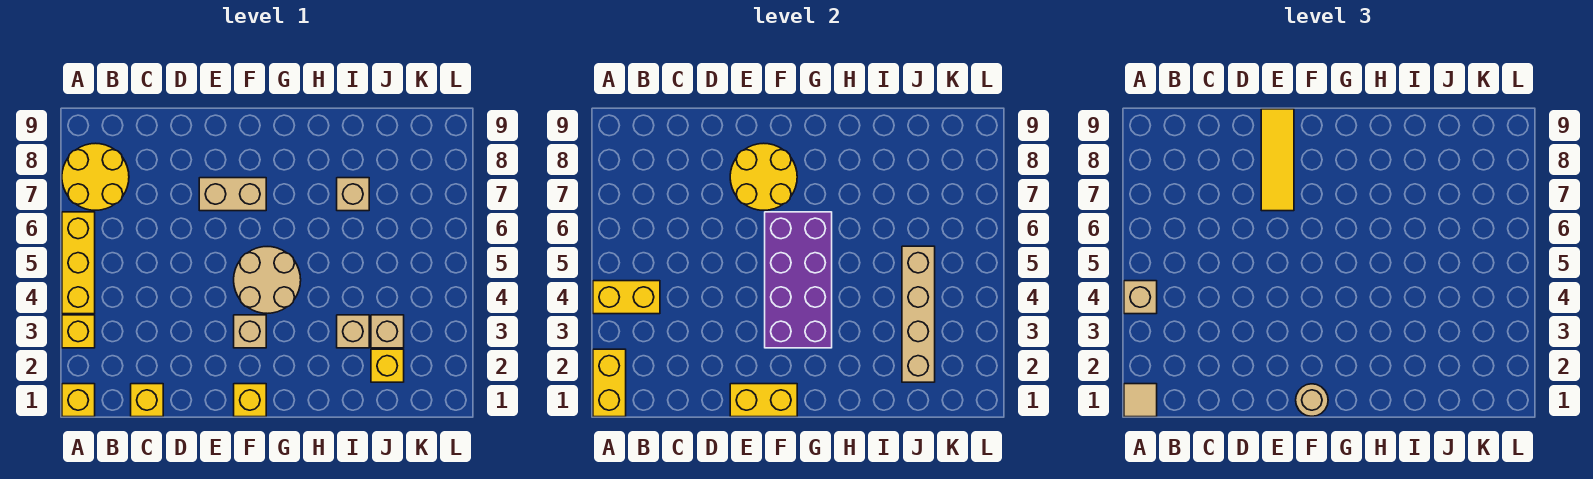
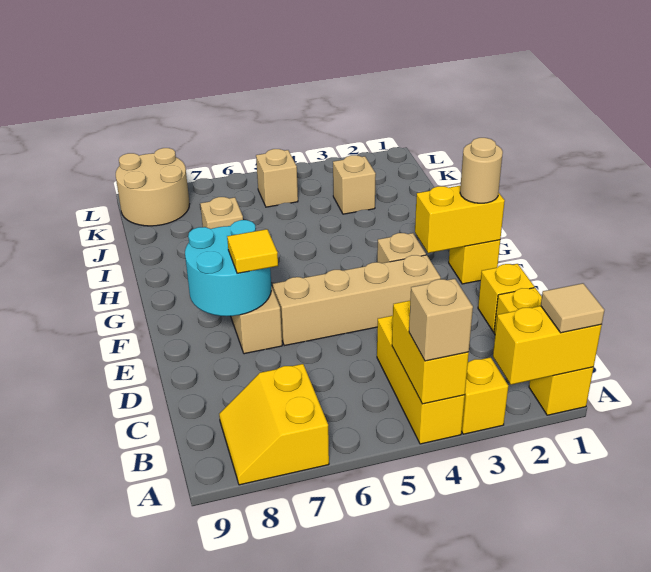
yellow 1x3 brick [62,212,95,314] -> yellow 1x3 brick turned to [377,316,465,444]
yellow 2x2 round brick [62,143,129,210] -> yellow 2x2 slope [219,364,329,485]
yellow 1x2 brick [730,384,797,417] -> yellow 1x2 brick turned to [415,186,505,253]
yellow 2x2 round brick [730,143,797,210] -> cyan 2x2 round brick [185,220,271,316]
yellow 1x3 tile [1261,109,1294,211] -> yellow 1x1 tile [227,229,278,274]
purple 2x4 brick [765,212,832,348] -> none
tan 2x2 round brick [234,247,301,313] -> tan 2x2 round brick moved to [116,148,189,226]
tan 1x1 brick [337,315,369,348] -> tan 1x1 brick moved to [256,149,298,207]
yellow 1x1 brick [371,349,404,382] -> yellow 1x1 brick moved to [478,264,534,332]
tan 1x4 brick [902,246,935,382] -> tan 1x4 brick moved to [273,255,441,346]

